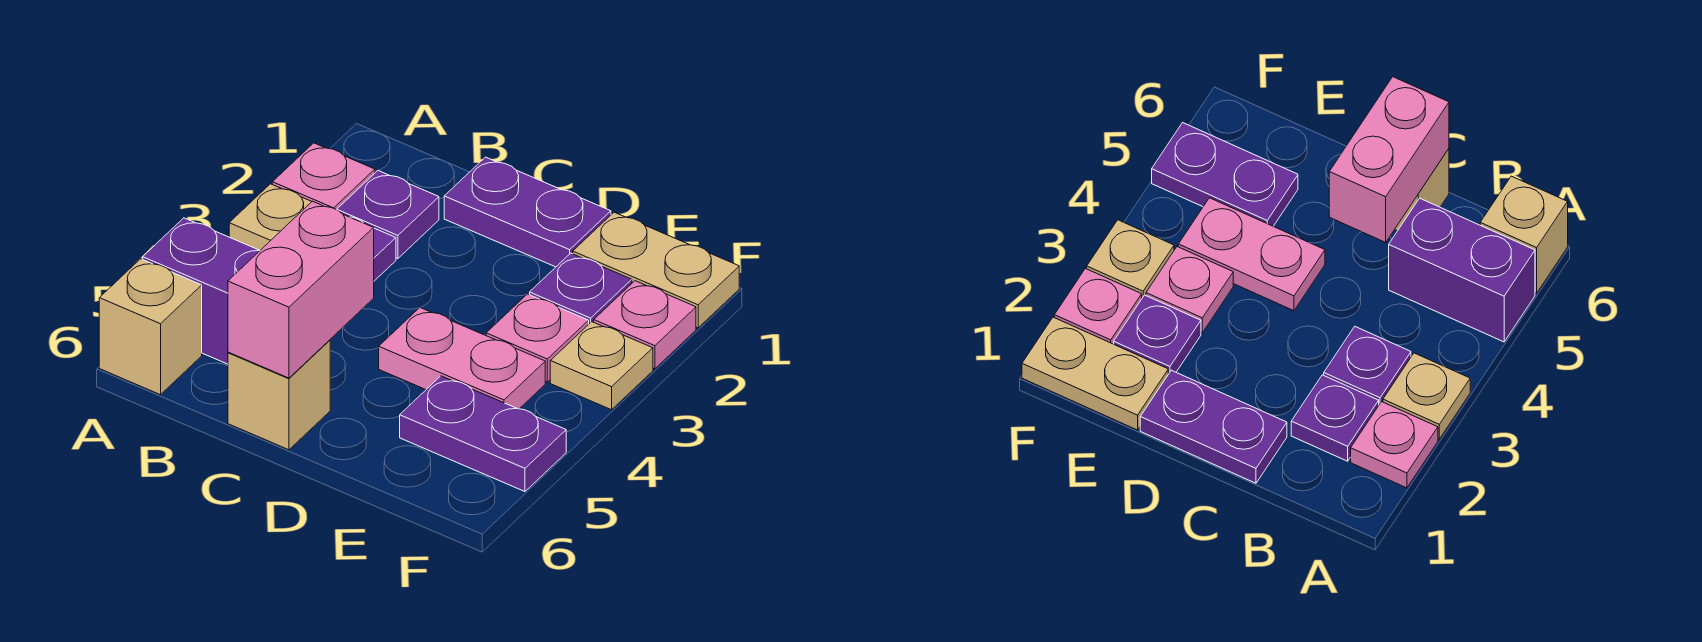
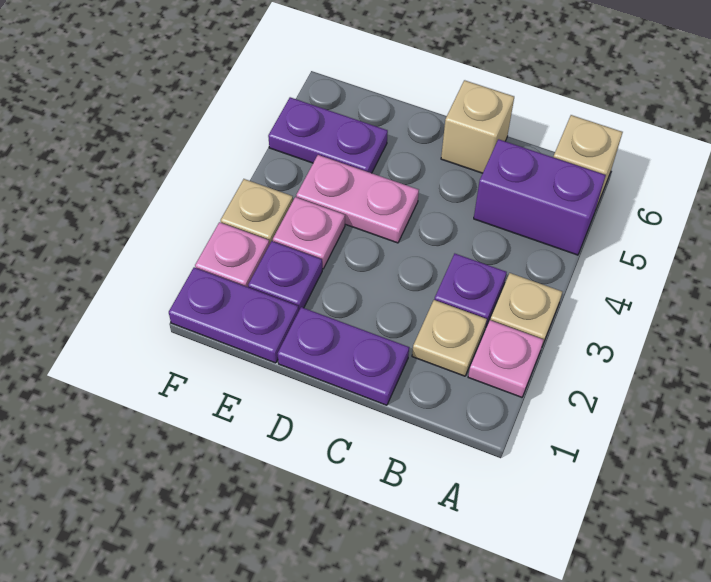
purple 1x1 plate [337,170,439,259] -> tan 1x1 plate [412,300,487,376]
pink 1x2 brick [228,201,374,378] -> none
tan 1x2 plate [573,212,739,328] -> purple 1x2 plate [169,267,299,363]

